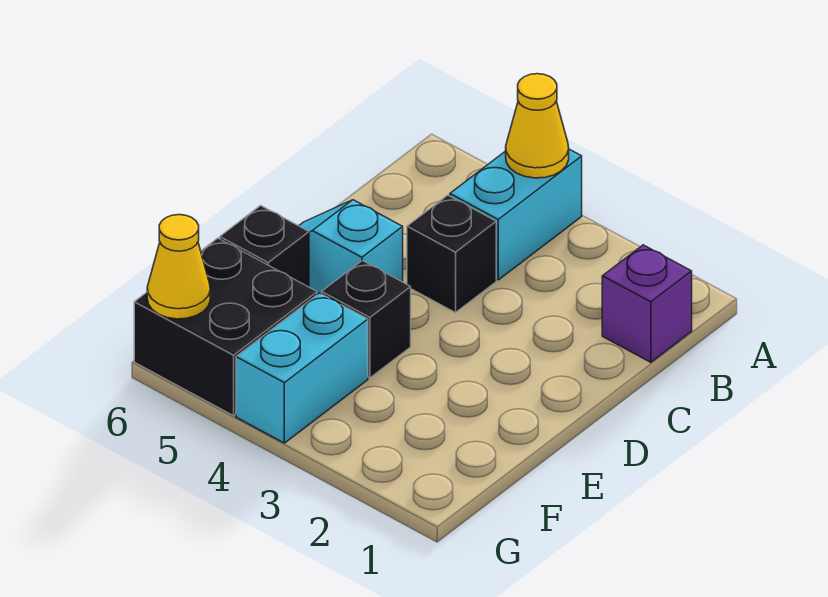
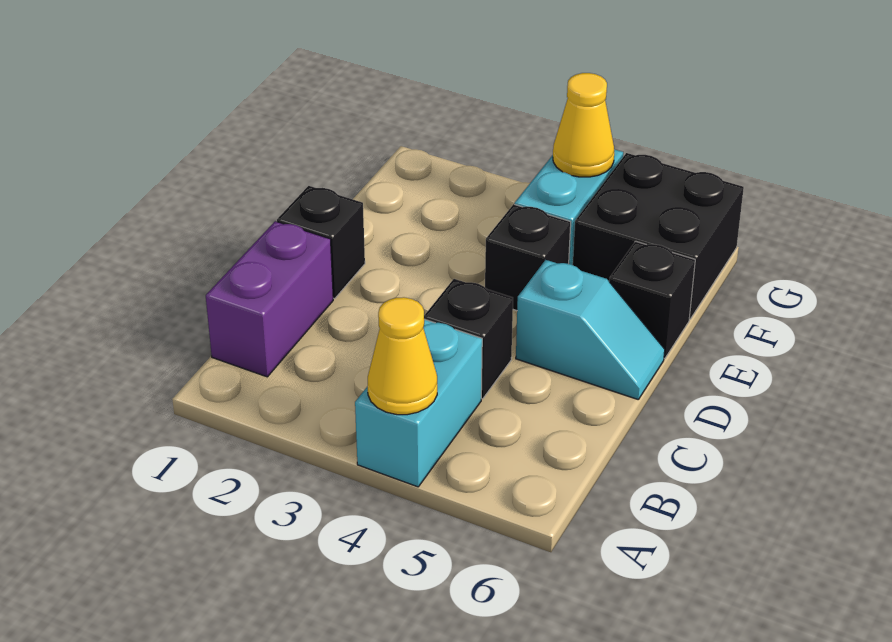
purple 1x1 brick [602,245,692,362] -> purple 1x2 brick [206,221,333,377]
none -> black 1x1 brick [277,186,365,299]
yellow 1x1 cone [147,215,210,319] -> yellow 1x1 cone moved to [553,73,614,177]

